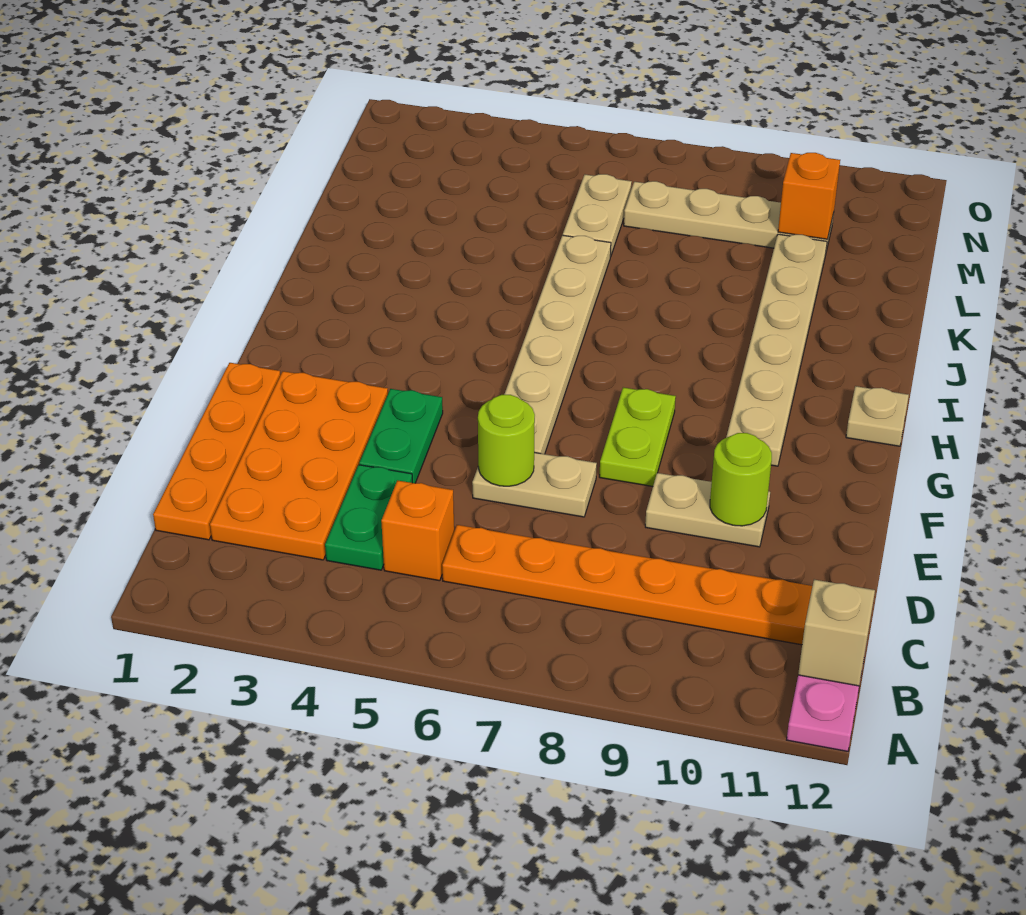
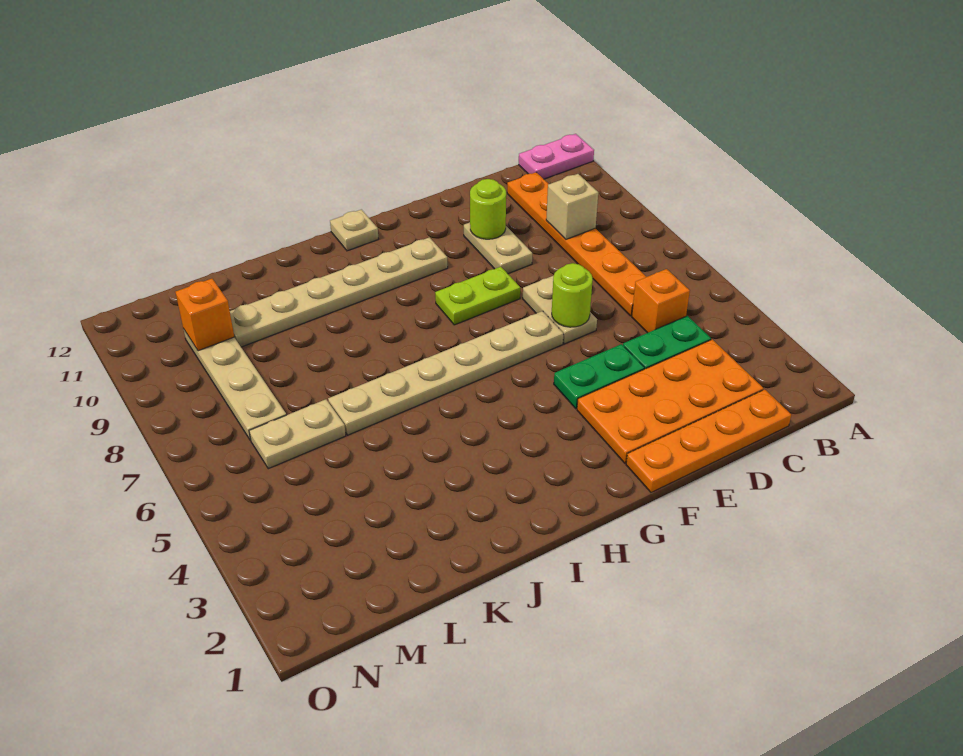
tan 1x1 brick [798,580,875,686] -> tan 1x1 brick moved to [546,174,598,239]

